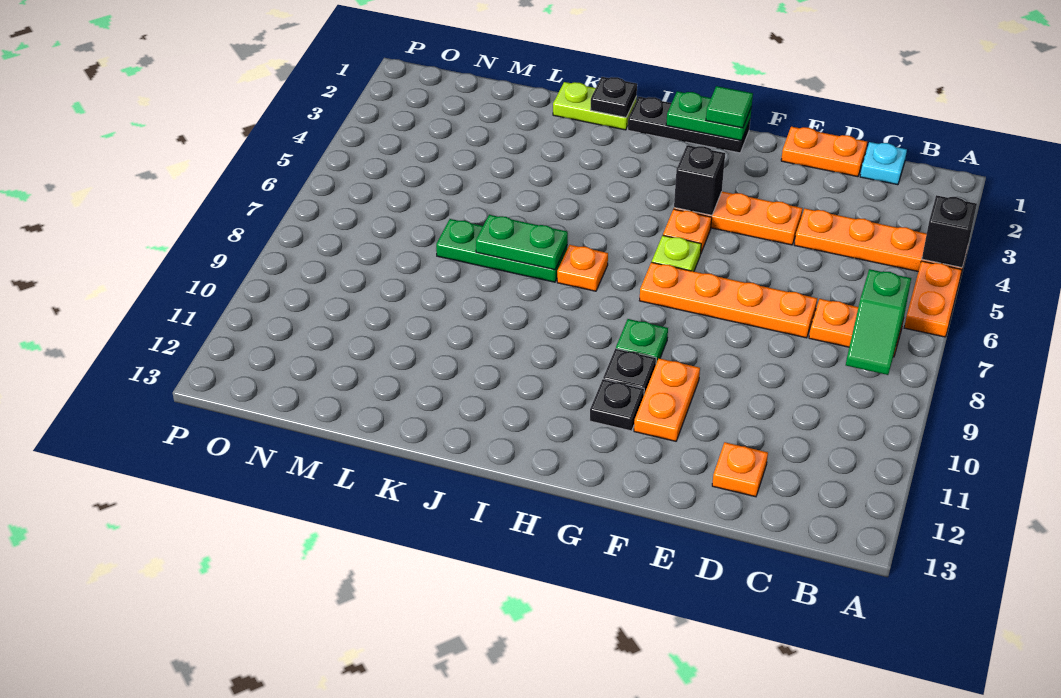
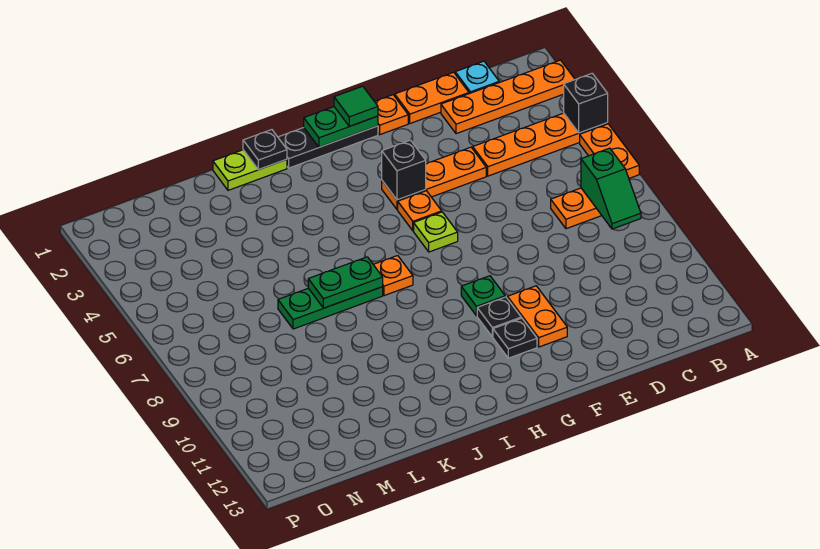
orange 1x4 plate [639,262,817,338] -> orange 1x4 plate moved to [441,60,575,134]
orange 1x1 plate [712,442,768,497] -> orange 1x1 plate moved to [374,95,408,135]

